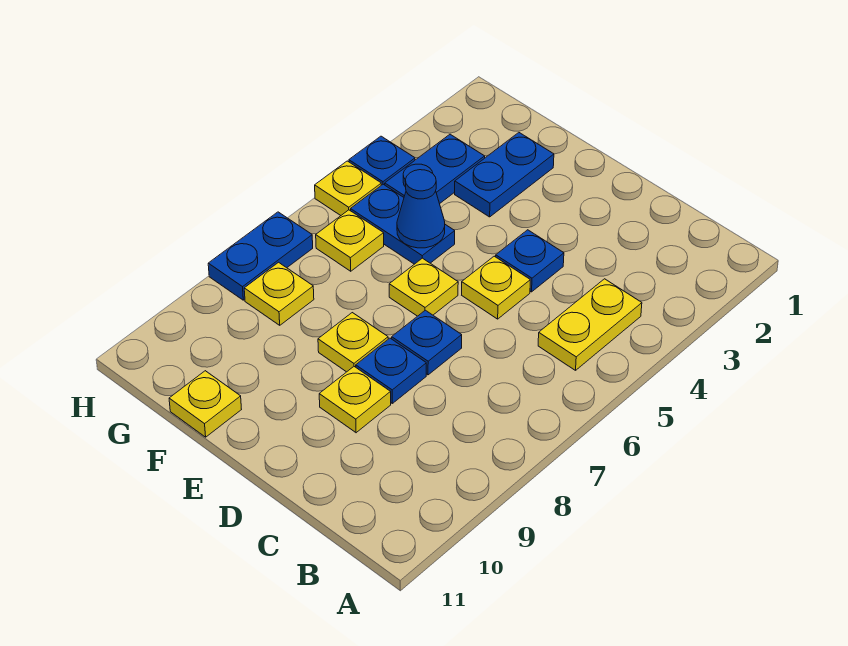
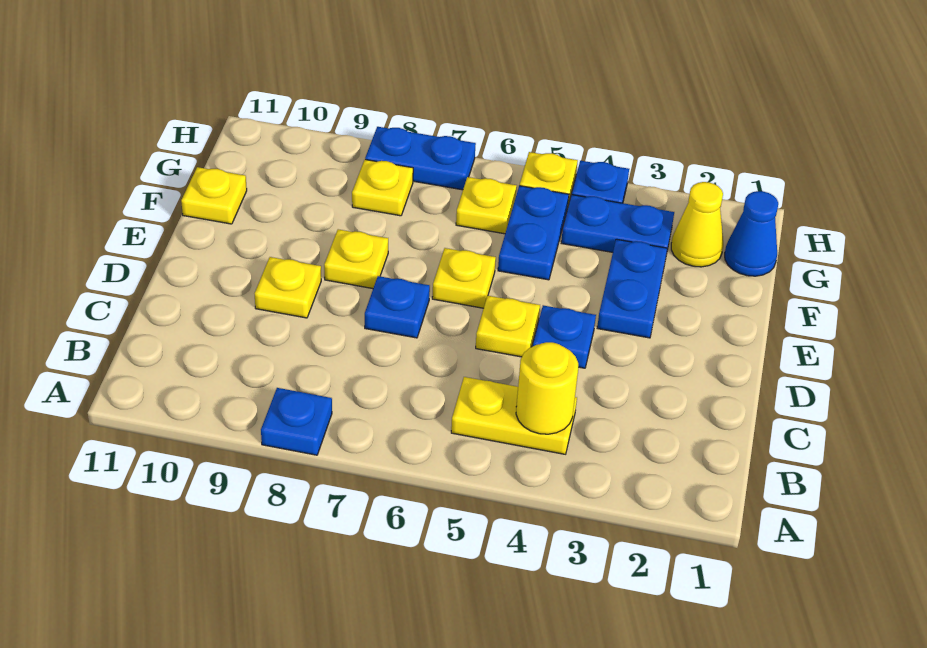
none -> yellow 1x1 round brick [516,342,578,434]
blue 1x1 plate [356,338,426,403] -> blue 1x1 plate moved to [261,388,332,455]
blue 1x2 plate [455,133,554,217] -> blue 1x2 plate turned to [597,239,667,338]
blue 1x1 cone [397,170,445,248] -> blue 1x1 cone moved to [725,191,778,276]
none -> yellow 1x1 cone [671,182,723,267]

